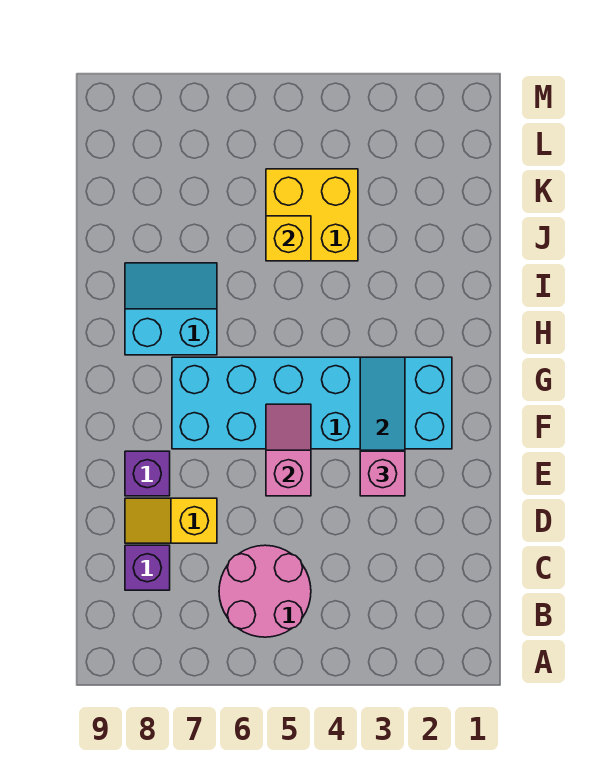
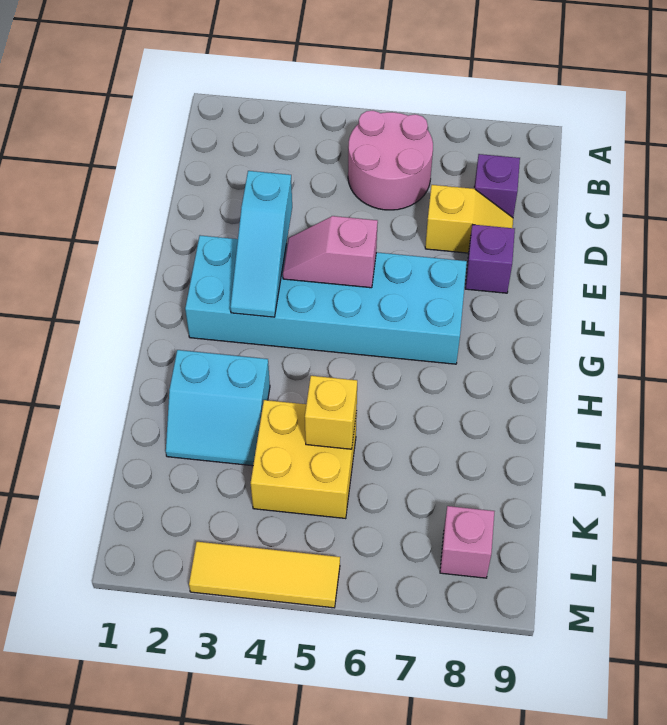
pink 1x1 brick [360,451,405,496] -> pink 1x1 brick moved to [440,506,495,578]
pink 1x2 slope [266,404,311,496] -> pink 1x2 slope turned to [283,216,378,288]
cyan 2x2 slope [125,263,217,355] -> cyan 2x2 slope moved to [166,350,270,466]
none -> yellow 1x3 tile [189,542,340,608]

